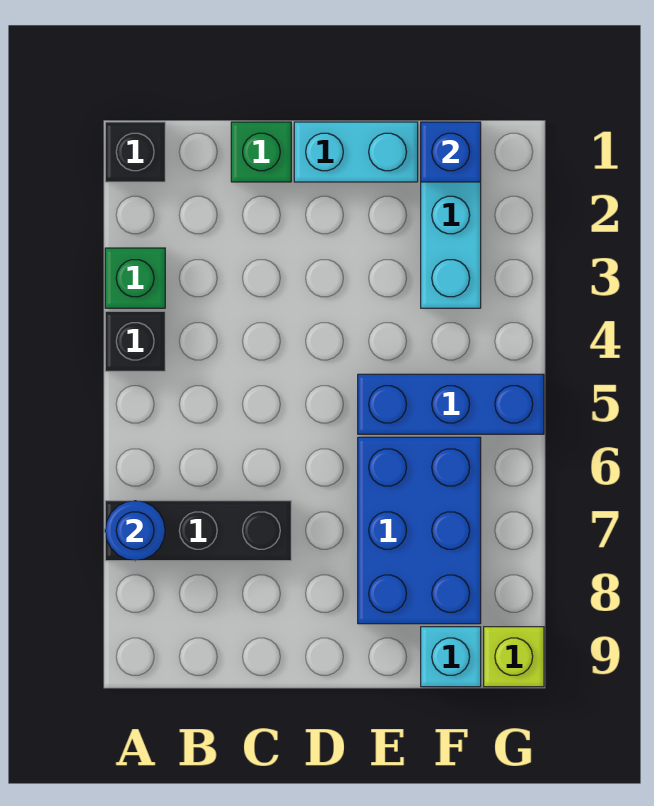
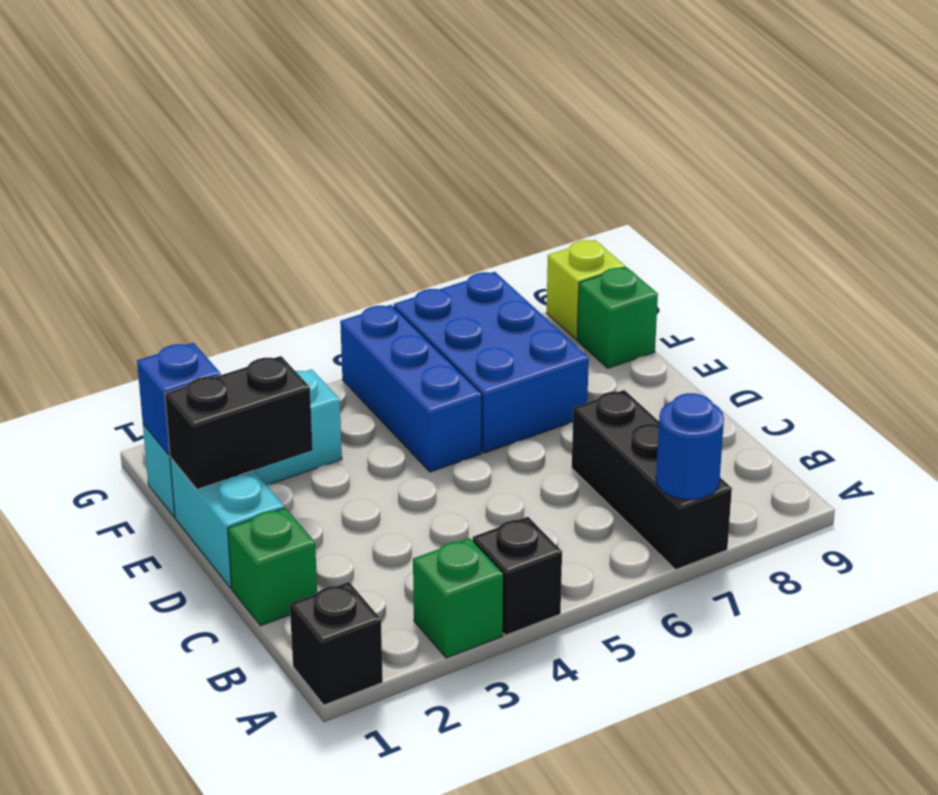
none -> black 1x2 brick [165,356,313,489]
blue 2x3 brick [358,437,481,624] -> blue 2x3 brick turned to [394,272,589,453]
cyan 1x1 brick [421,627,481,687] -> green 1x1 brick [577,267,658,368]

